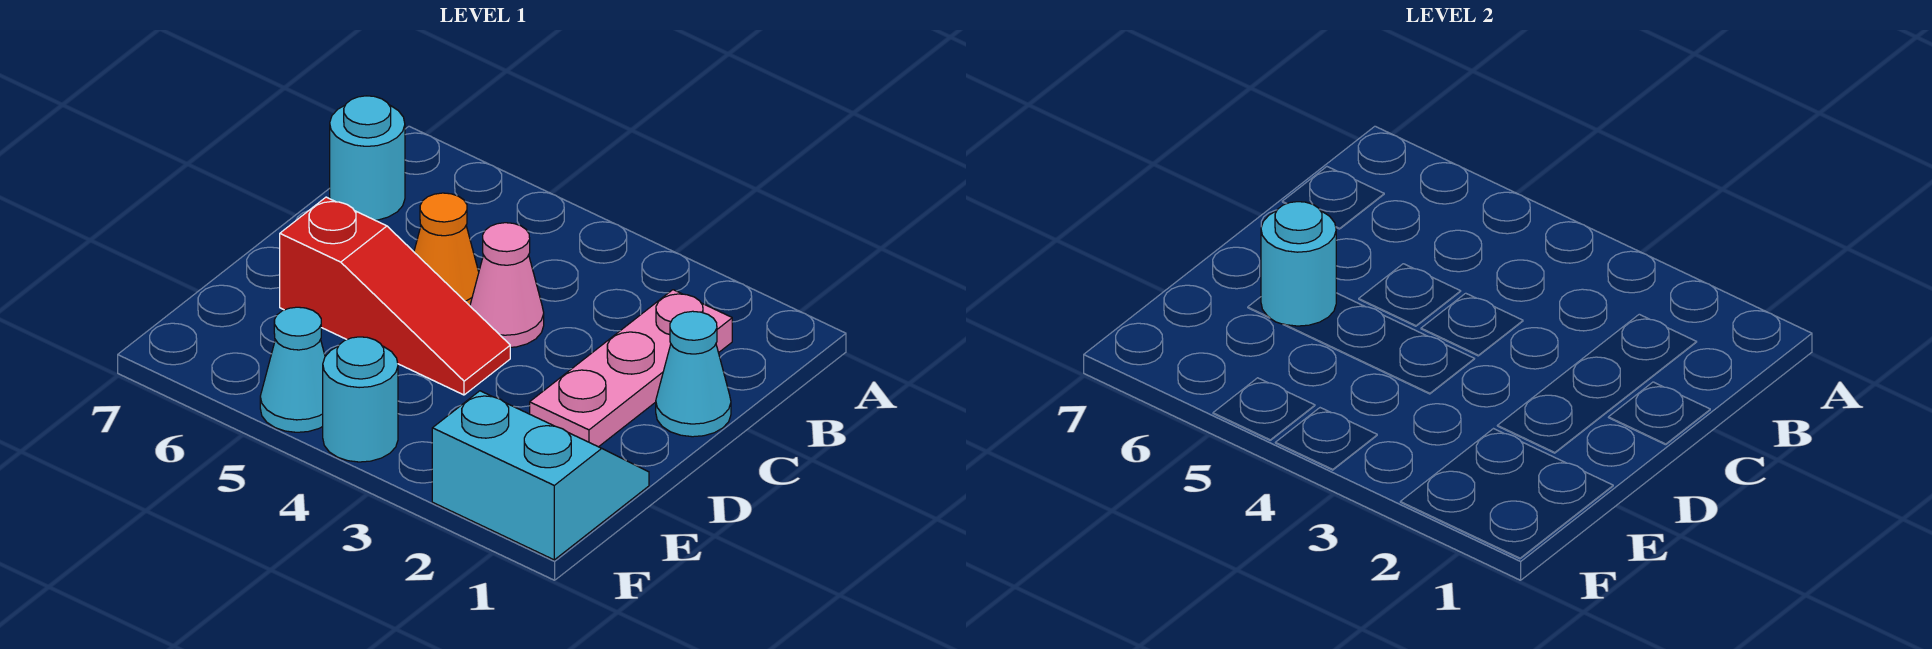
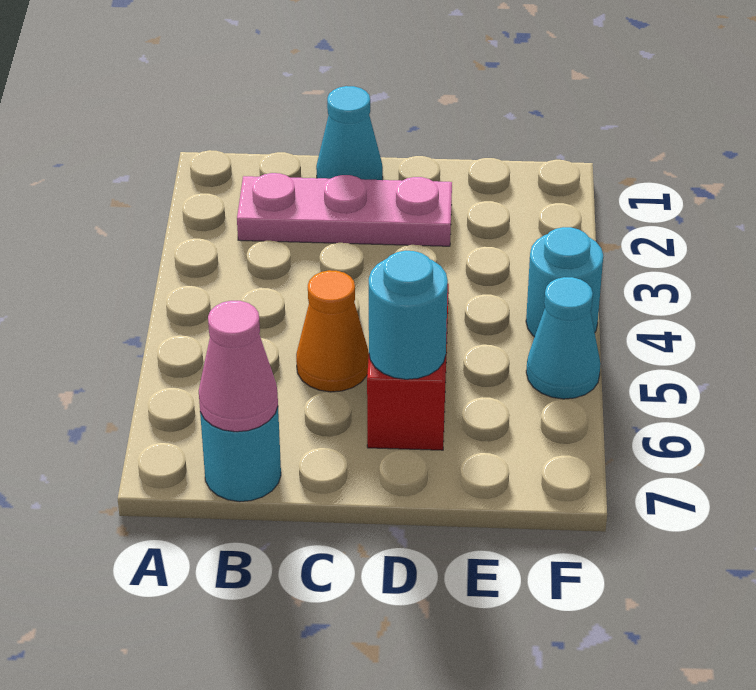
pink 1x1 cone [470,223,544,347] -> pink 1x1 cone moved to [199,301,278,432]
cyan 2x2 slope [432,391,649,560] -> none

